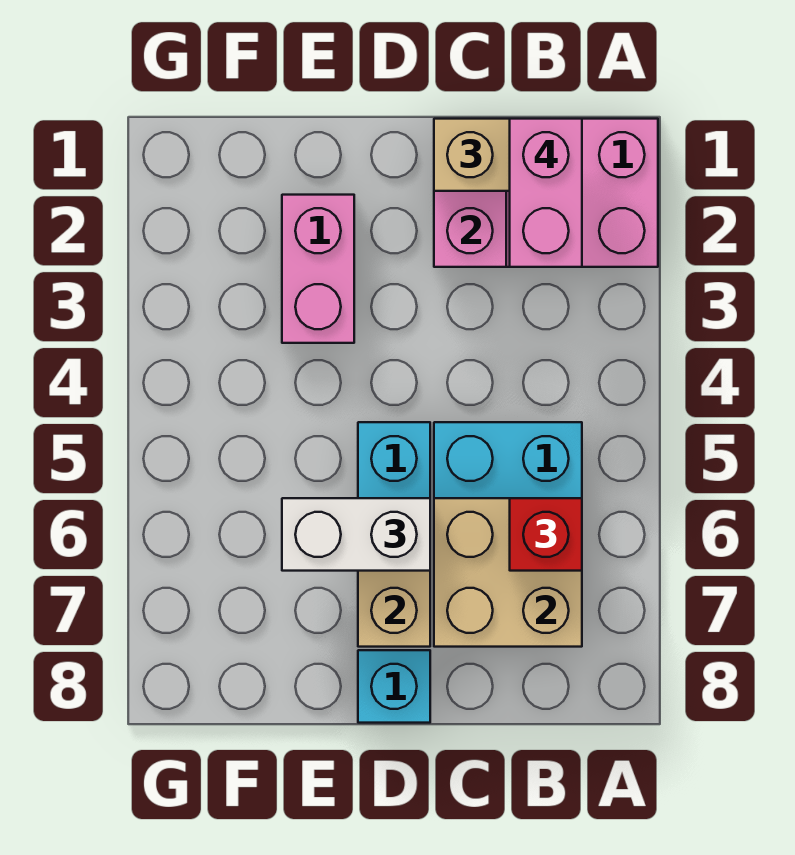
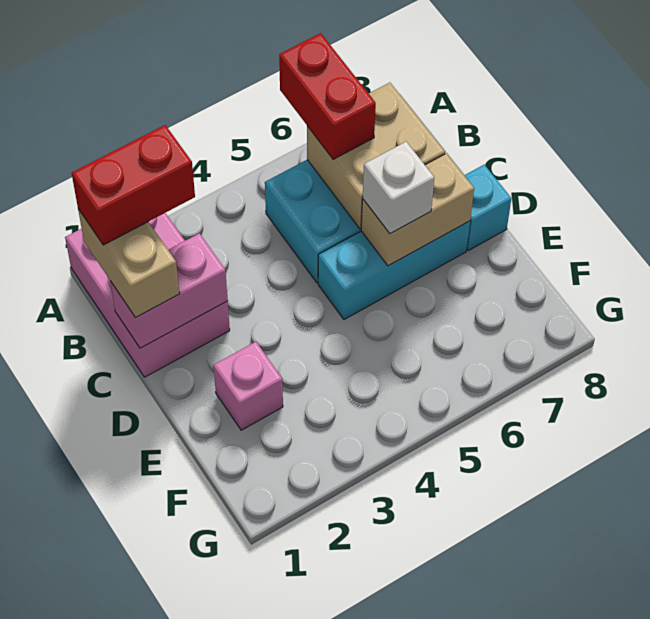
pink 1x2 brick [510,119,582,267] -> red 1x2 brick [72,125,195,245]
red 1x1 brick [510,498,582,571] -> red 1x2 brick [279,33,376,159]
white 1x2 brick [282,498,430,571] -> white 1x1 brick [363,142,434,234]
pink 1x2 brick [282,195,354,343] -> pink 1x1 brick [213,342,283,430]

